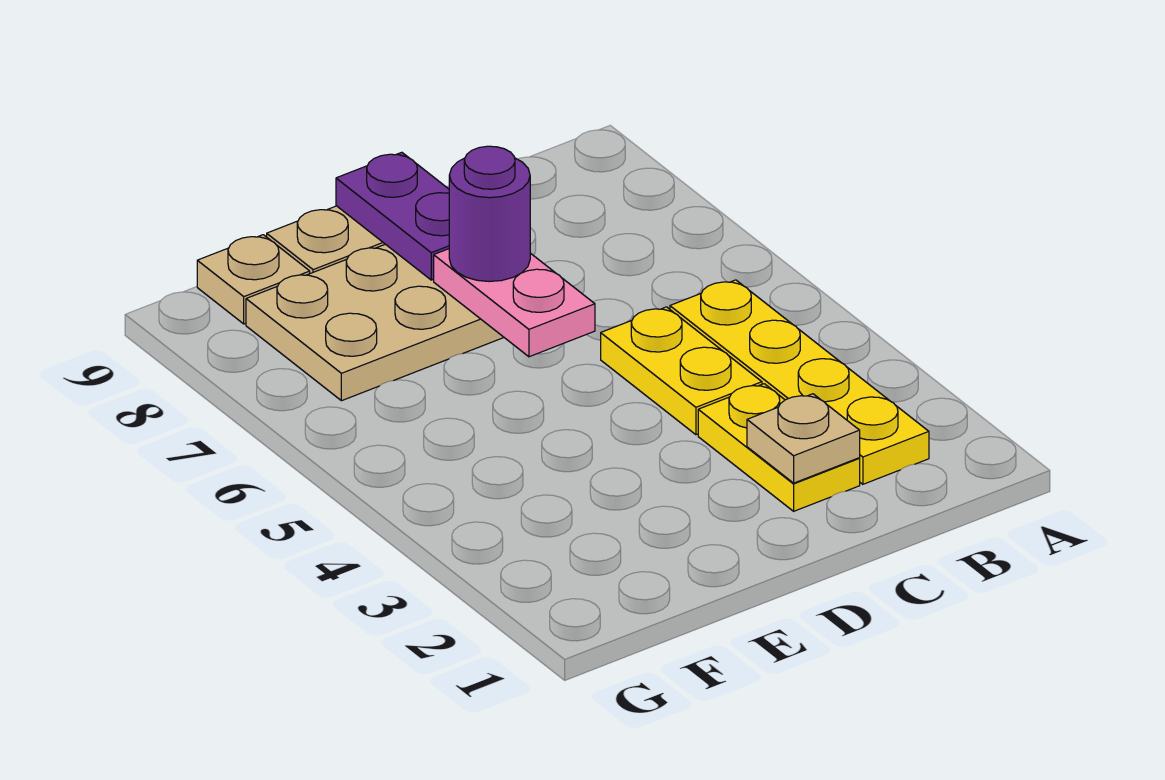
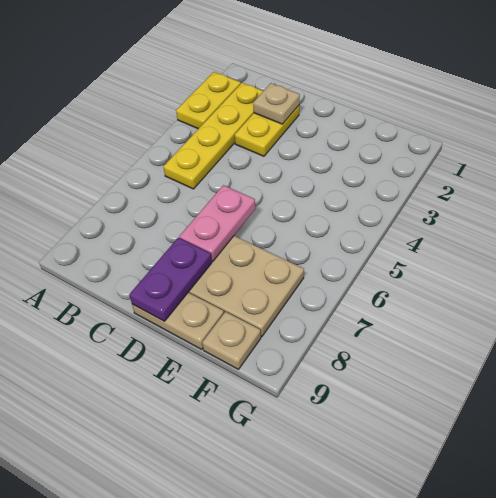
yellow 1x2 plate [601,307,762,435] -> yellow 1x2 plate moved to [176,72,241,129]
purple 1x1 round brick [449,146,530,282] -> none

